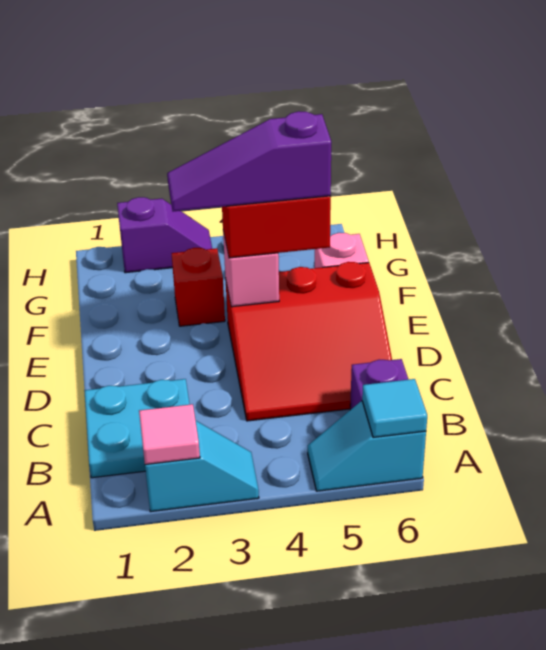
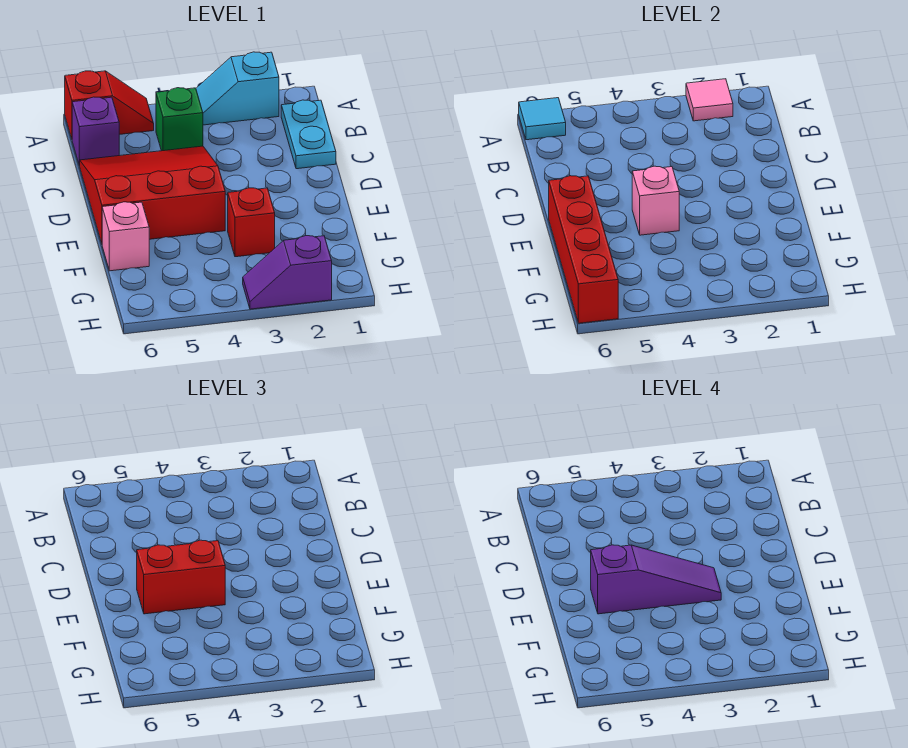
cyan 1x2 slope [308,401,426,491] -> red 1x2 slope [65,71,154,139]
cyan 2x2 plate [84,379,190,478] -> cyan 1x2 plate [281,100,336,169]
none -> green 1x1 brick [156,88,203,151]
none -> red 1x4 brick [549,176,618,323]

